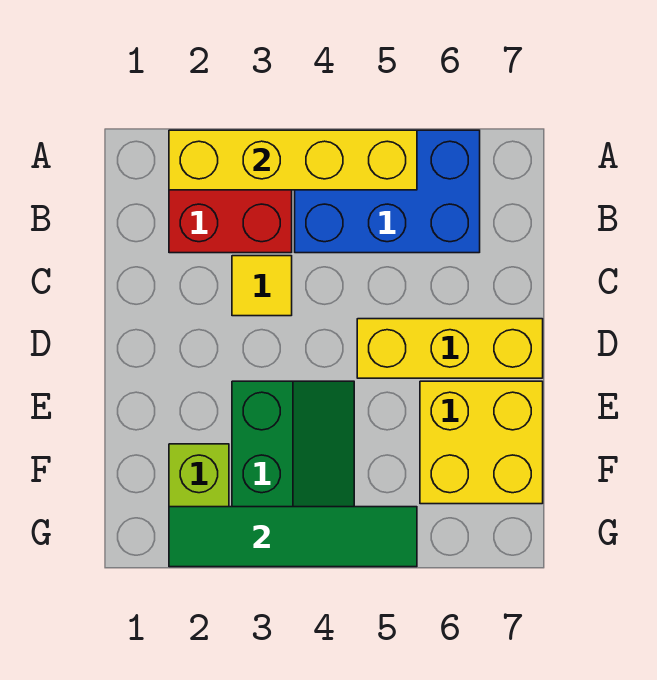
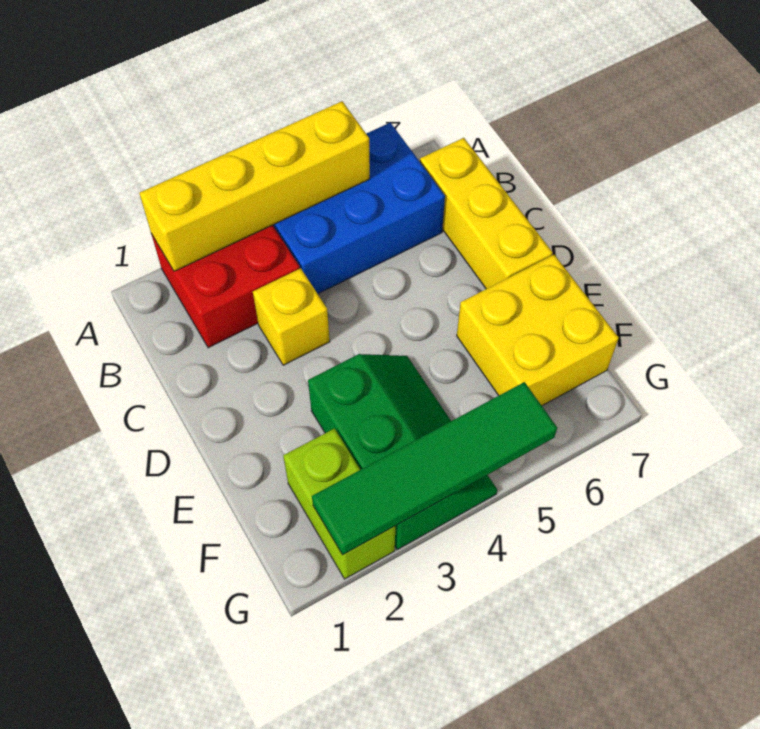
yellow 1x1 tile [232,256,292,316] -> yellow 1x1 brick [253,268,330,365]
yellow 1x3 brick [357,319,543,378] -> yellow 1x3 brick turned to [420,138,553,289]

